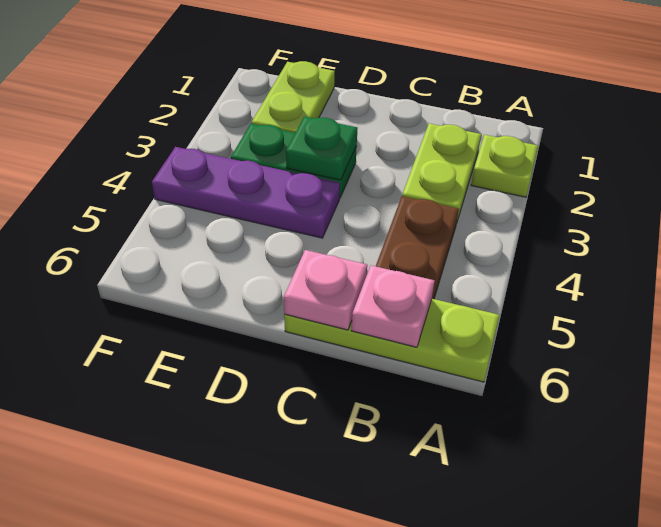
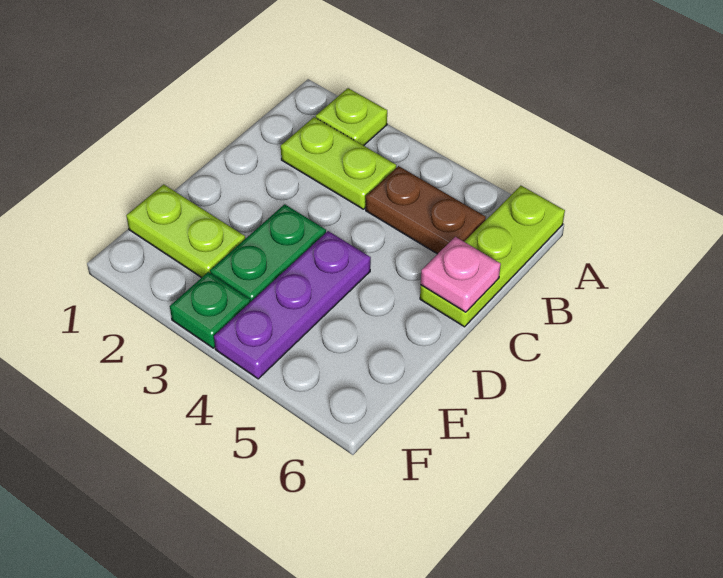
pink 1x1 plate [351,265,435,347] -> none
green 1x1 plate [286,117,358,180] -> green 1x1 plate moved to [170,272,250,348]

